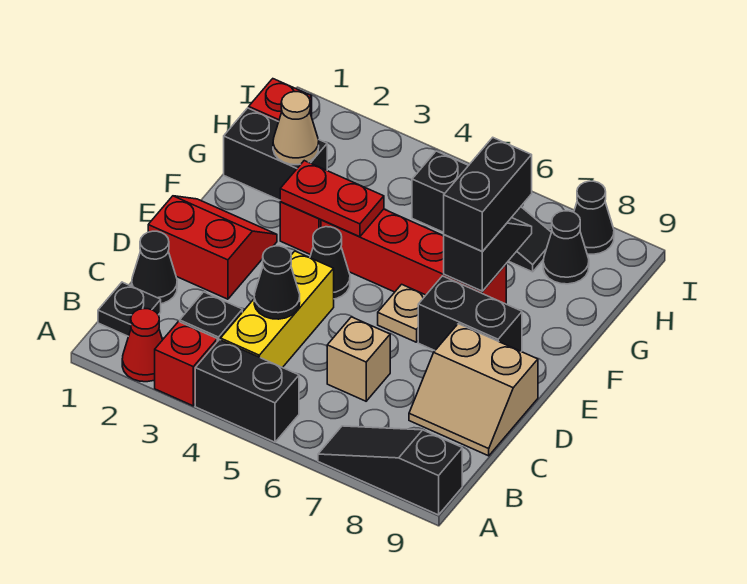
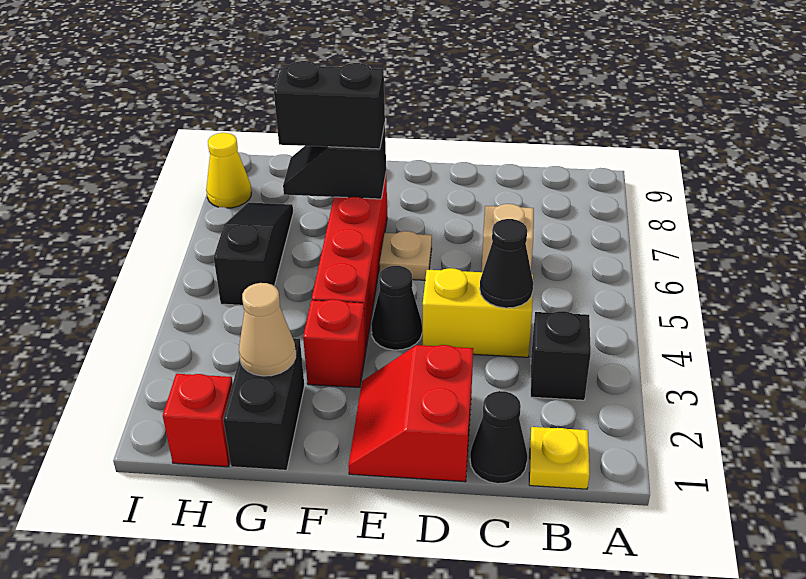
red 1x1 cone [122,309,162,382] -> none
red 1x1 brick [155,322,217,406] -> none
black 1x2 brick [195,340,299,442] -> none
black 1x3 slope [318,426,462,515] -> none
black 1x1 plate [98,282,161,336] -> yellow 1x1 plate [529,427,590,489]
yellow 1x3 brick [221,251,334,368] -> yellow 1x2 brick [423,268,533,357]
tan 2x2 slope [409,324,538,456] -> none
black 1x2 brick [418,276,522,351] -> none
red 1x2 plate [280,161,384,237] -> none
black 1x1 cone [543,211,589,284] -> none
black 1x1 cone [574,181,614,254] -> yellow 1x1 cone [206,133,251,208]

